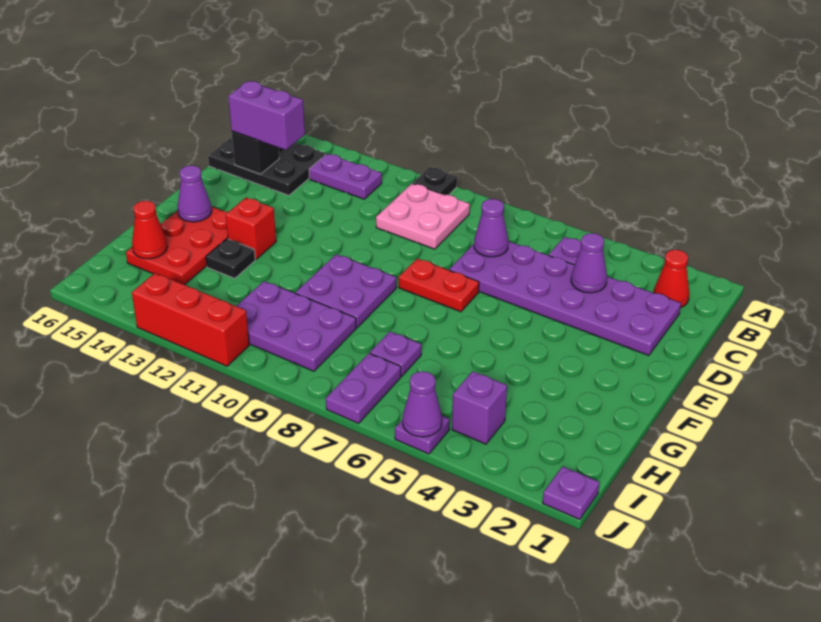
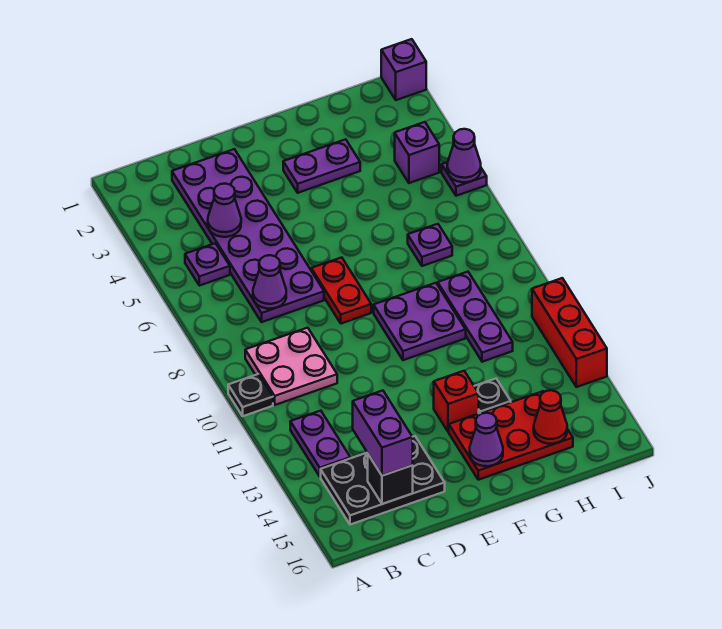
red 1x1 cone [653,250,689,308] -> none
black 2x3 plate [208,137,326,195] -> black 2x3 plate turned to [321,436,445,525]
purple 2x3 plate [237,281,356,371] -> purple 1x3 plate [438,272,513,362]
purple 1x2 plate [326,353,401,423] -> purple 1x2 plate moved to [283,139,360,193]
purple 1x1 plate [543,466,599,520] -> purple 1x1 brick [381,39,426,100]

